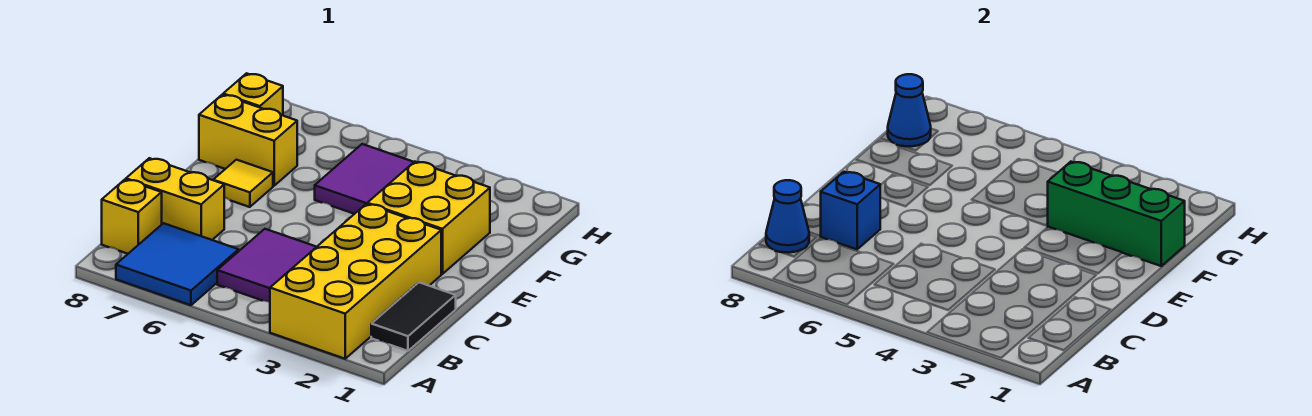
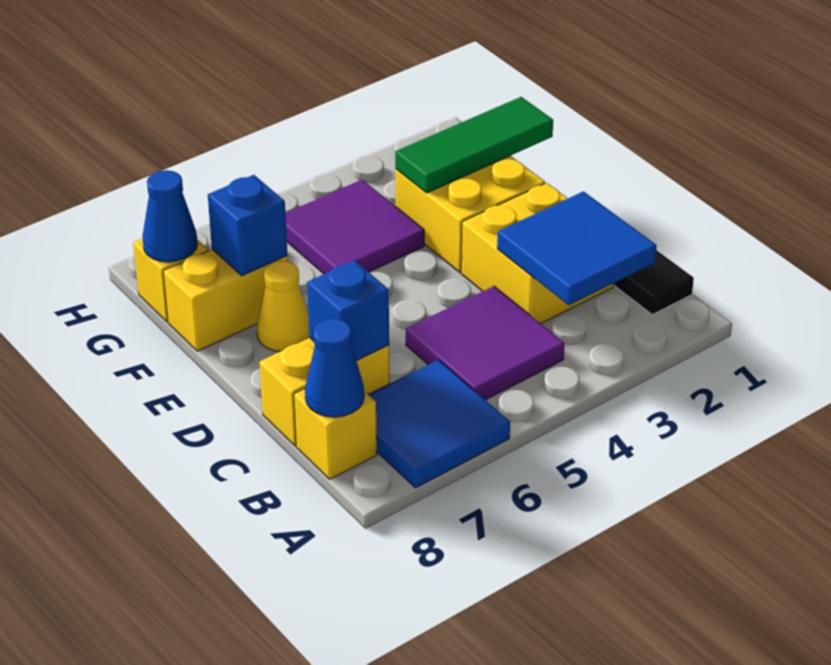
yellow 2x4 brick [270,204,441,359] -> yellow 2x2 brick [461,183,614,324]
none -> blue 2x2 tile [497,191,657,305]
yellow 1x1 tile [213,160,273,207] -> yellow 1x1 cone [257,261,310,352]
green 1x3 brick [1048,162,1185,266] -> green 1x3 tile [395,97,553,193]
none -> blue 1x1 brick [208,175,287,276]

